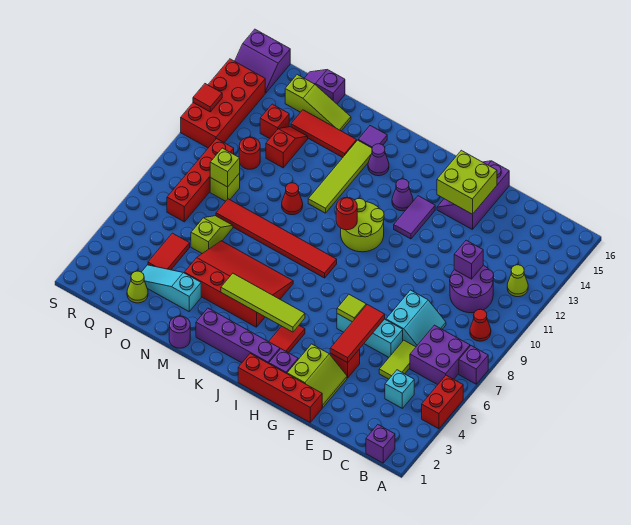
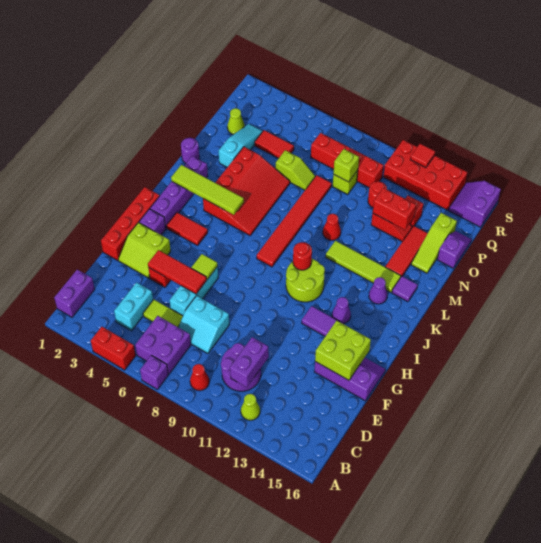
purple 1x1 brick [366,425,395,463] -> purple 1x2 brick [54,270,95,317]
cyan 1x1 brick [385,370,414,408] -> cyan 1x2 brick [114,283,153,331]
purple 1x1 brick [454,240,483,279] -> purple 1x2 brick [230,337,269,387]
lime 1x4 tile [221,273,305,332] -> lime 1x4 tile turned to [171,165,244,215]
none -> red 1x2 brick [373,188,416,230]

